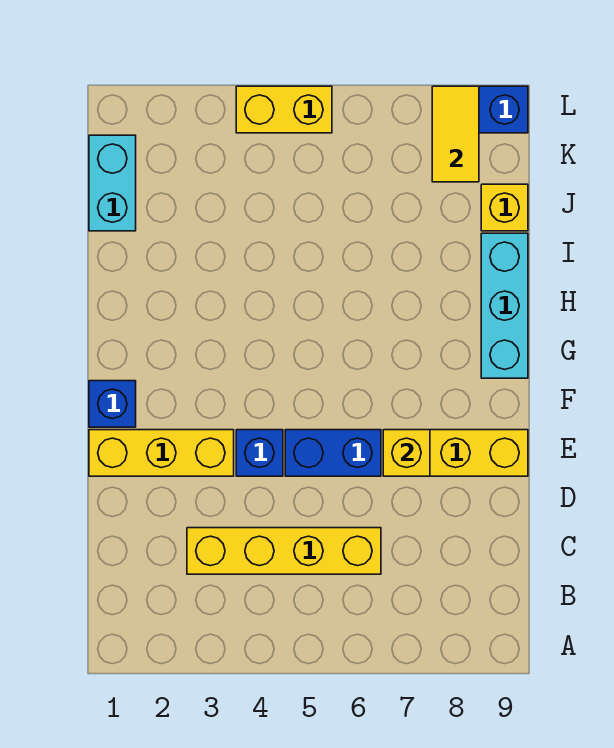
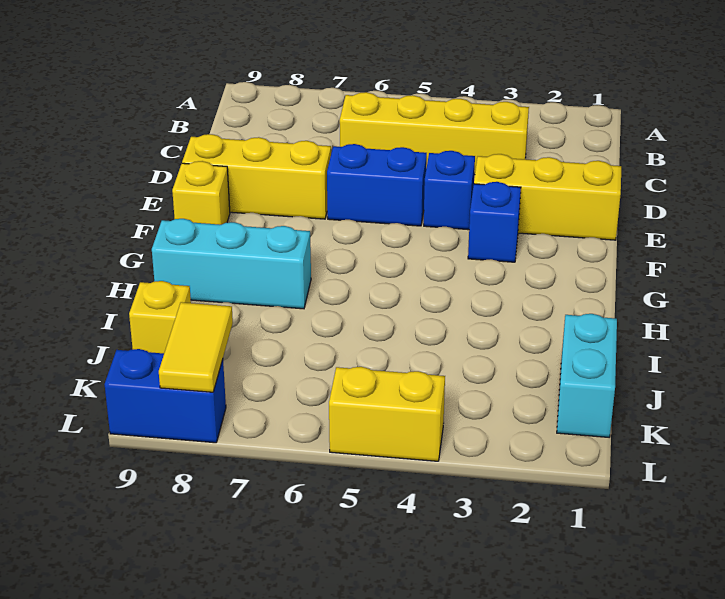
yellow 1x1 brick [383,430,430,476] -> yellow 1x1 brick moved to [172,161,230,225]
blue 1x1 brick [89,381,136,427] -> blue 1x1 brick moved to [468,182,521,262]
cyan 1x3 brick [481,233,528,378] -> cyan 1x3 brick turned to [152,219,311,309]

